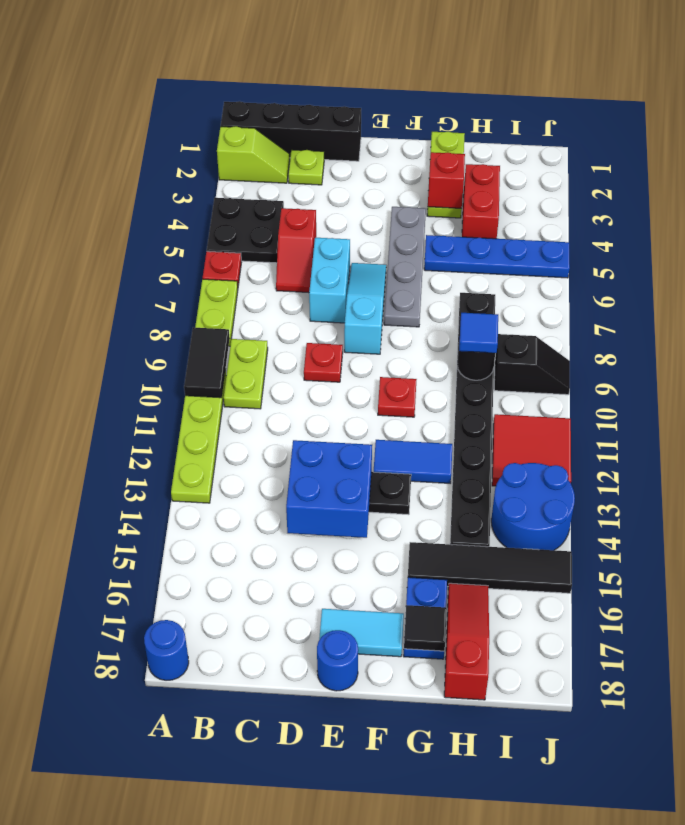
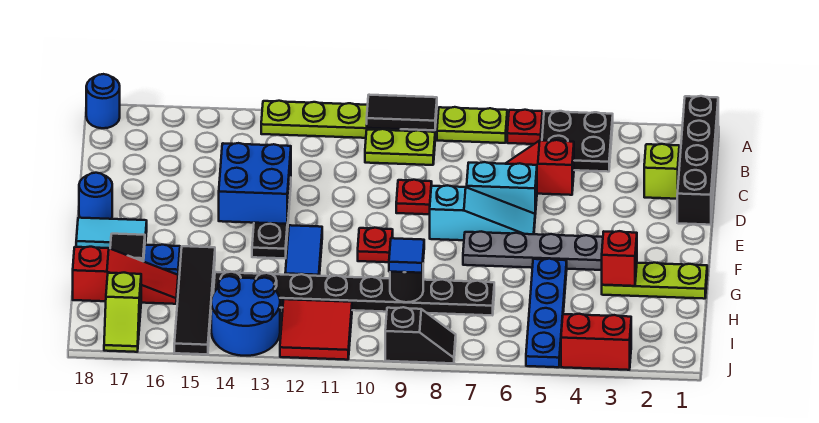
lime 1x2 slope [217,126,290,183] -> lime 1x2 slope moved to [104,273,141,352]
lime 1x1 plate [288,150,324,185] -> lime 1x1 brick [644,144,679,199]
cyan 1x2 tile [319,609,404,657] -> cyan 1x2 tile turned to [76,218,147,248]
red 1x2 brick [462,164,500,239] -> red 1x2 brick moved to [561,314,631,370]
black 1x2 slope [494,334,570,395] -> black 1x2 slope turned to [385,307,456,363]

